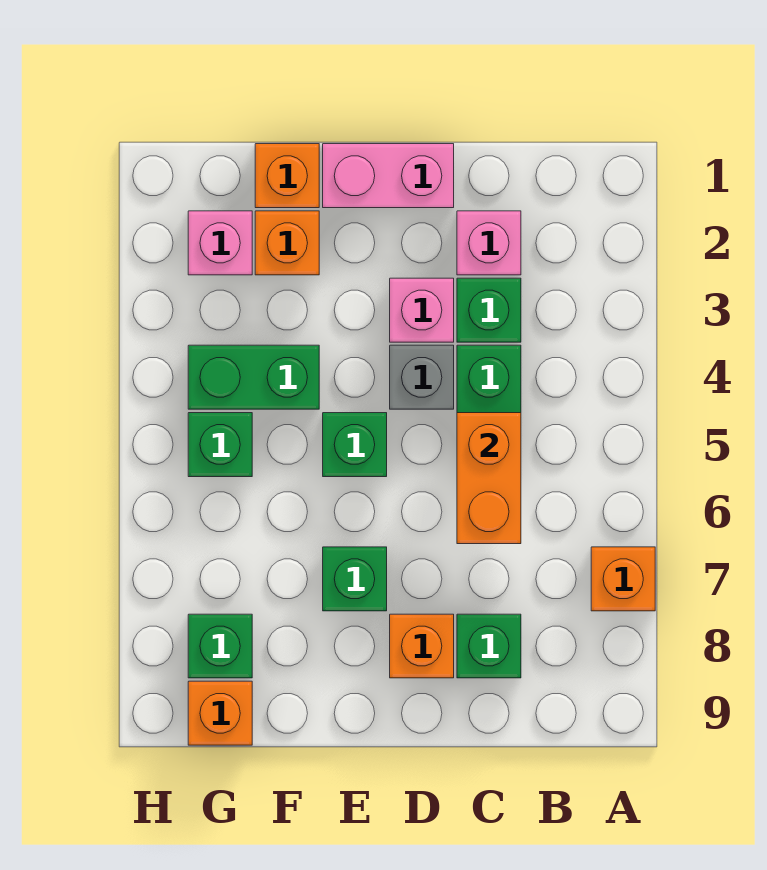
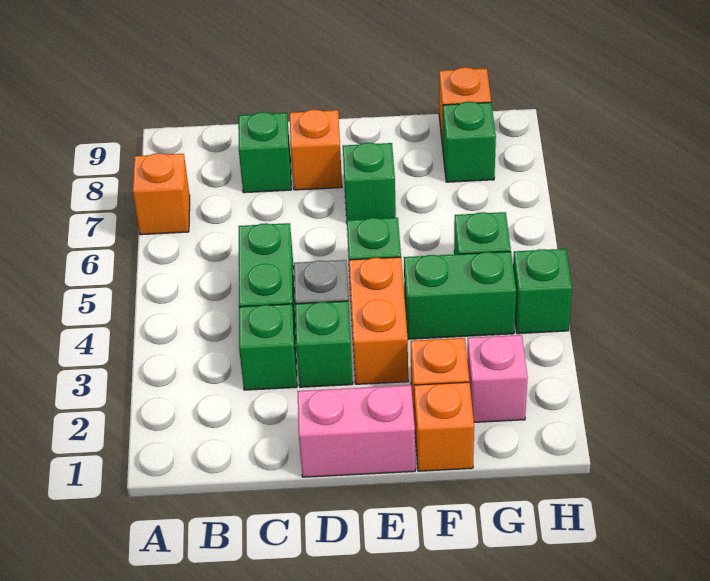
pink 1x1 brick [457,211,521,275] -> none
orange 1x2 brick [457,413,521,544] -> orange 1x2 brick moved to [349,257,408,384]
pink 1x1 brick [390,278,454,342] -> green 1x1 brick [295,301,353,387]
none -> green 1x1 brick [513,249,572,334]

